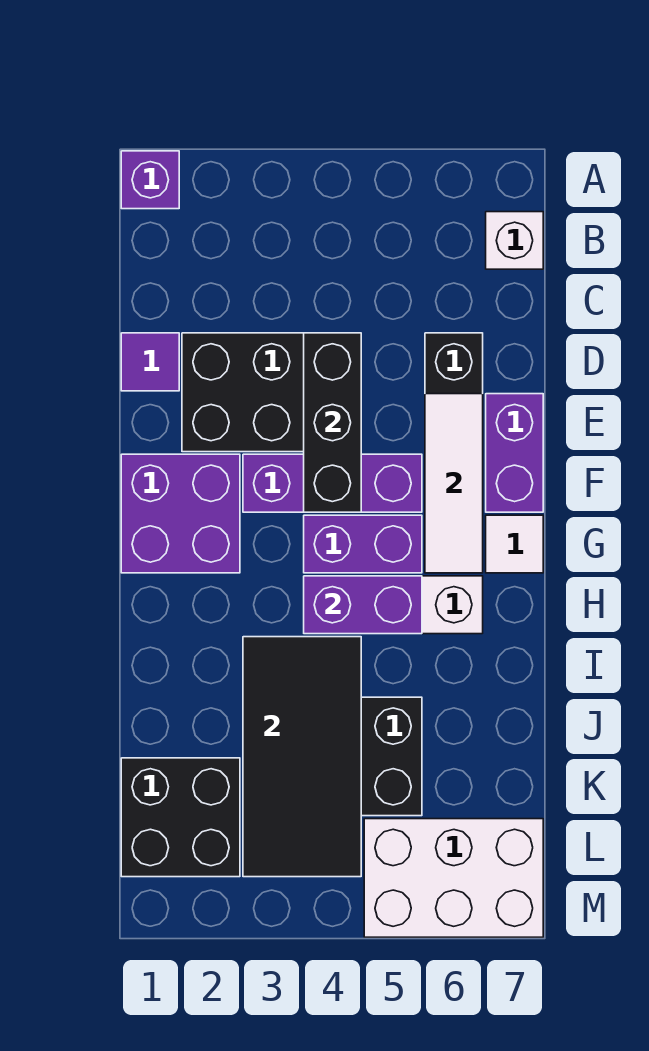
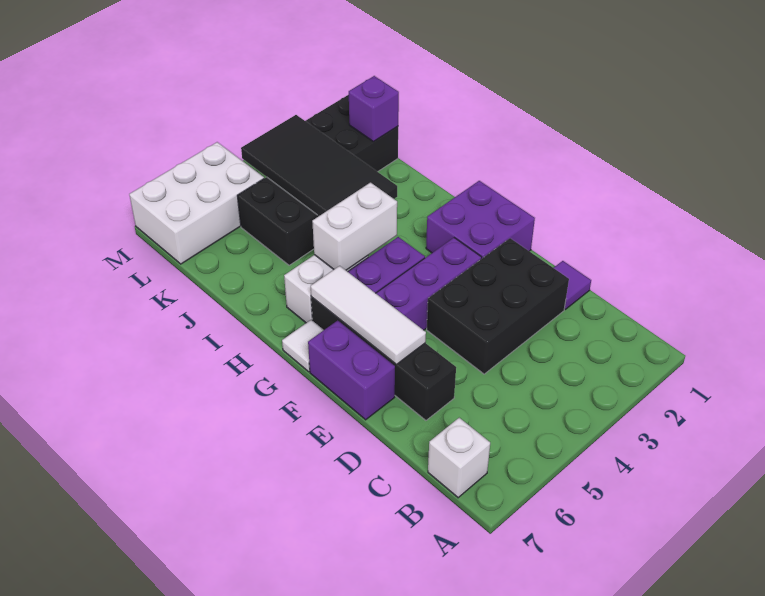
purple 1x1 brick [121,151,179,209] -> purple 1x1 brick moved to [349,76,399,142]
black 1x3 brick [304,333,361,512] -> none
purple 1x2 brick [304,576,422,634] -> white 1x2 brick [312,183,397,270]

